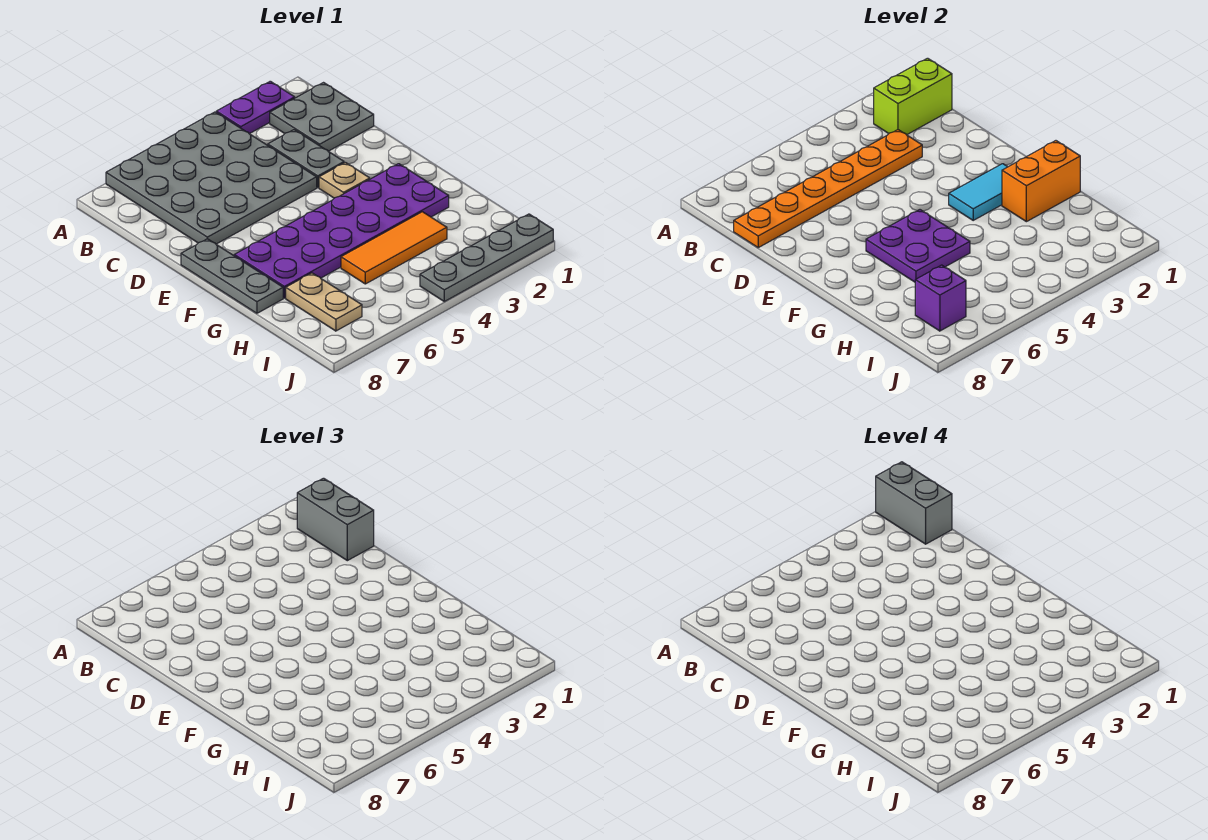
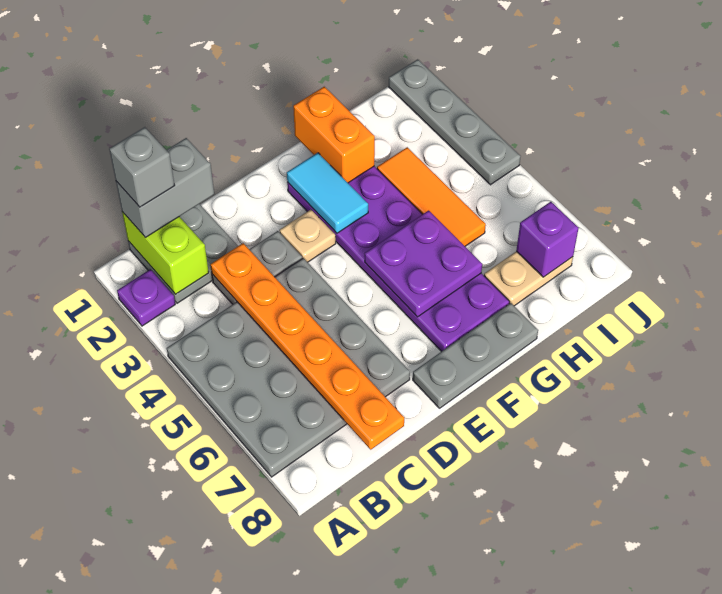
grey 1x2 brick [876,462,952,544] -> grey 1x1 brick [109,127,175,207]
purple 1x2 plate [216,81,295,134] -> purple 1x1 plate [117,269,175,326]

